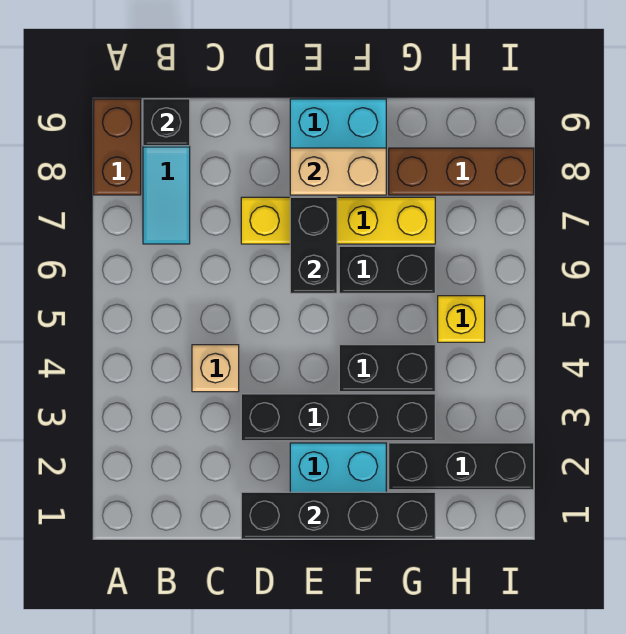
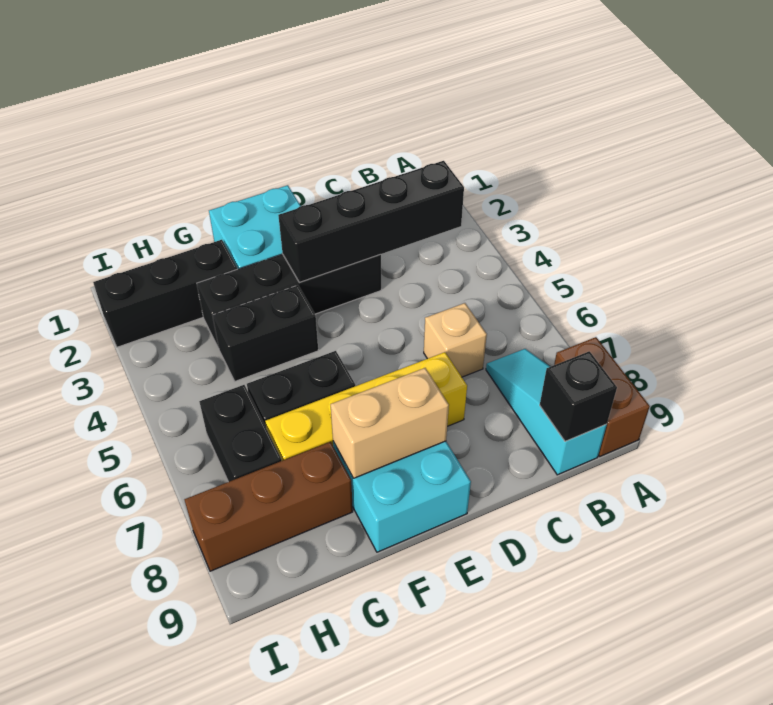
tan 1x1 brick [192,345,239,392] -> tan 1x1 brick moved to [424,303,487,377]
black 1x4 brick [241,492,435,539] -> black 1x4 brick moved to [278,161,464,282]
black 1x2 brick [290,197,337,293] -> black 1x2 brick moved to [199,385,282,482]
yellow 1x1 brick [438,296,485,342] -> none

